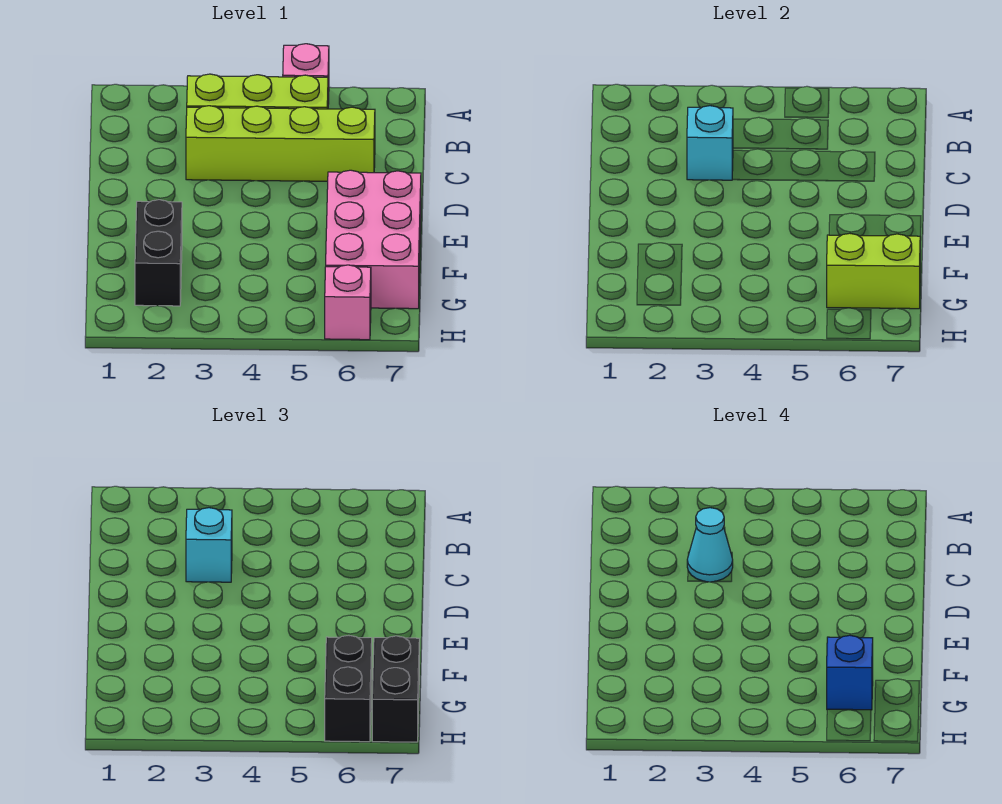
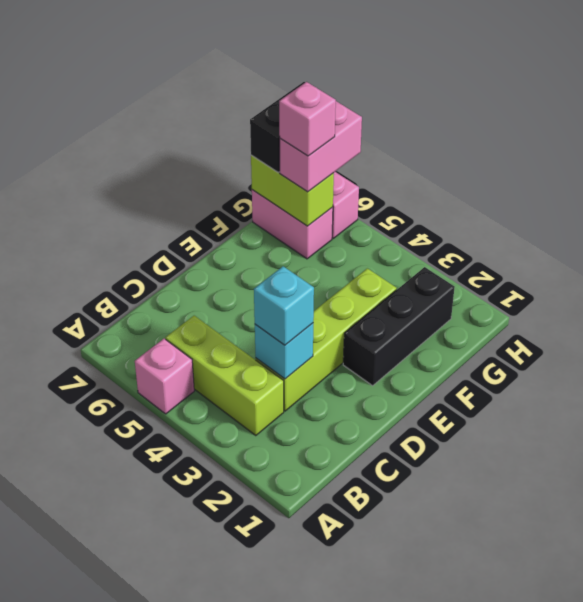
lime 1x4 brick [186,106,375,181] -> lime 1x4 brick turned to [256,268,397,411]
cyan 1x1 cone [687,508,733,582] -> none
pink 2x3 brick [326,170,421,309] -> pink 1x2 brick [252,190,333,259]
black 1x2 brick [135,200,182,306] -> black 1x3 brick [343,267,455,386]
black 1x2 brick [325,635,372,742] -> pink 1x2 brick [280,101,362,192]
blue 1x1 brick [827,635,873,710] -> pink 1x1 brick [279,82,336,156]

